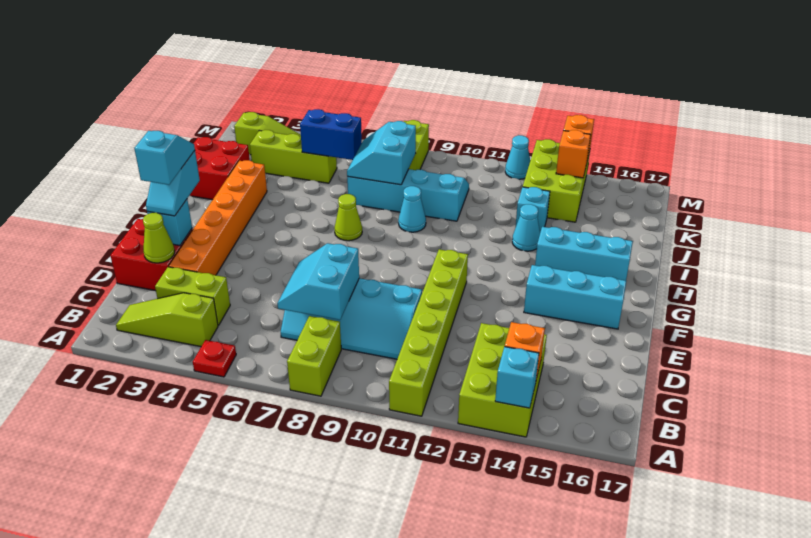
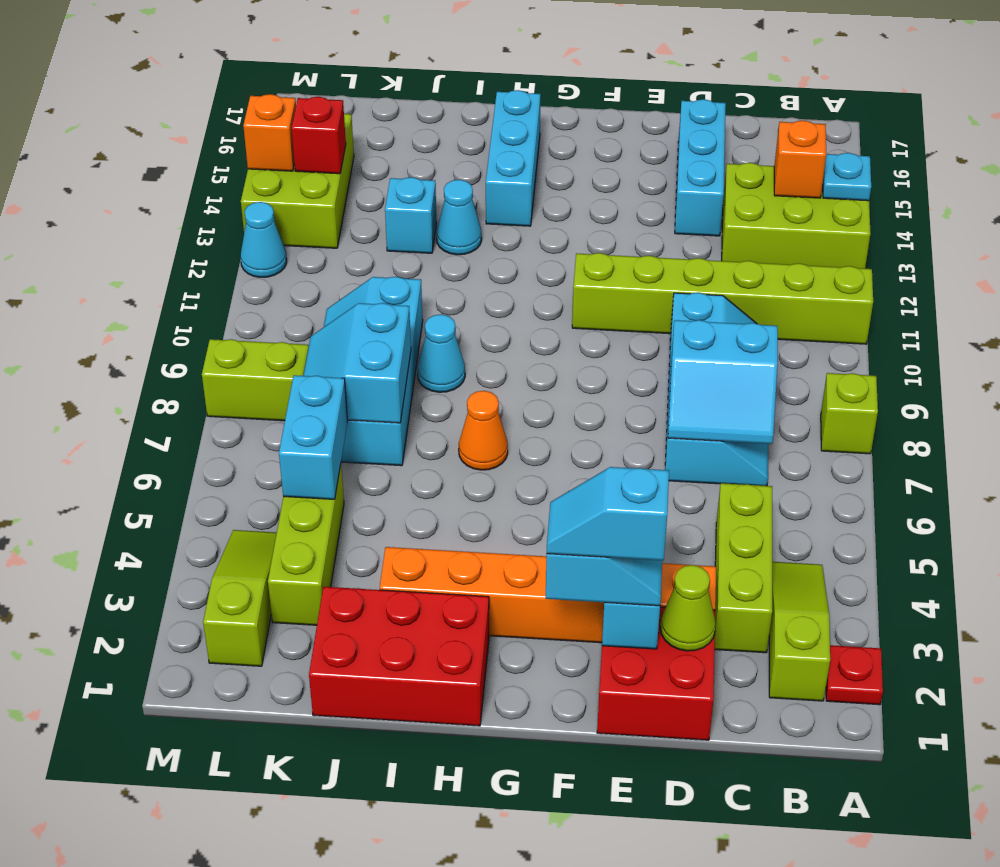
red 1x1 plate [193,340,236,377] -> red 1x1 plate moved to [826,645,883,705]
lime 1x2 brick [287,316,341,396] -> lime 1x1 brick [821,373,878,454]
cyan 1x1 brick [495,347,539,408] -> cyan 1x1 plate [823,153,871,201]
lime 1x3 slope [116,293,218,347] -> lime 1x3 slope turned to [769,562,830,701]
lime 1x2 brick [155,267,230,325] -> lime 1x3 brick [715,483,772,653]
cyan 1x3 brick [524,265,626,329] -> cyan 1x3 brick moved to [675,99,726,236]
lime 1x1 cone [335,194,362,241] -> orange 1x1 cone [459,391,508,470]
red 2x2 brick [189,137,250,200] -> red 2x3 brick [309,587,489,726]
cyan 2x2 slope [347,121,416,185] -> cyan 2x2 slope turned to [303,303,411,423]
blue 1x2 brick [300,109,362,160] -> cyan 1x2 brick [279,375,347,499]
lime 2x3 brick [523,139,590,222] -> lime 2x3 brick turned to [241,114,354,248]
orange 1x1 brick [556,130,591,178] -> red 1x1 brick [292,97,346,174]

